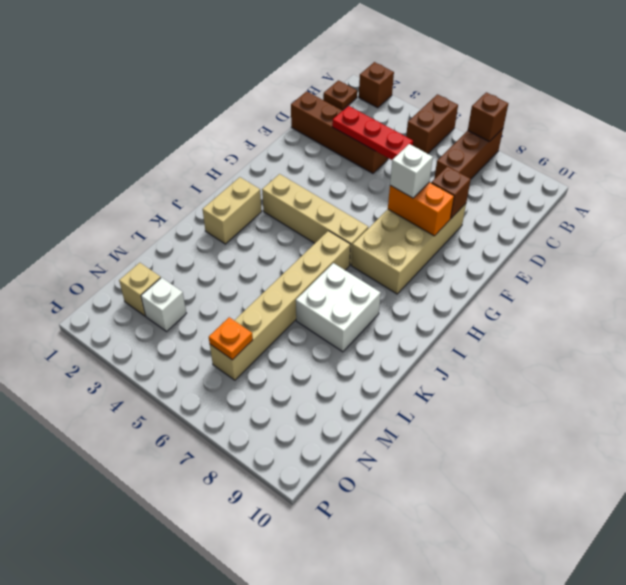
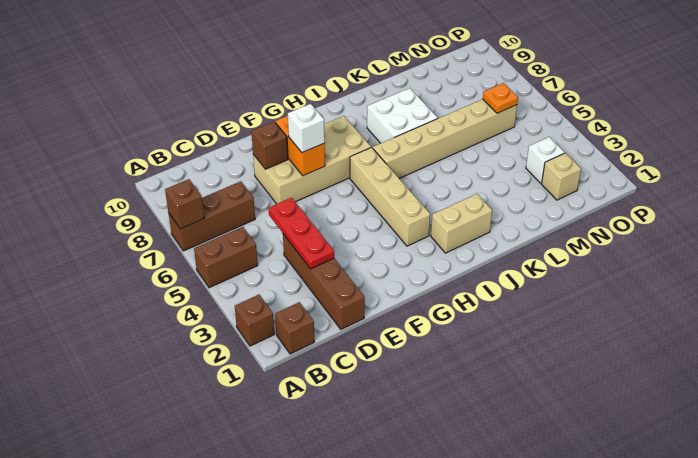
brown 1x1 plate [323,80,357,110] -> brown 1x1 brick [275,302,314,354]

